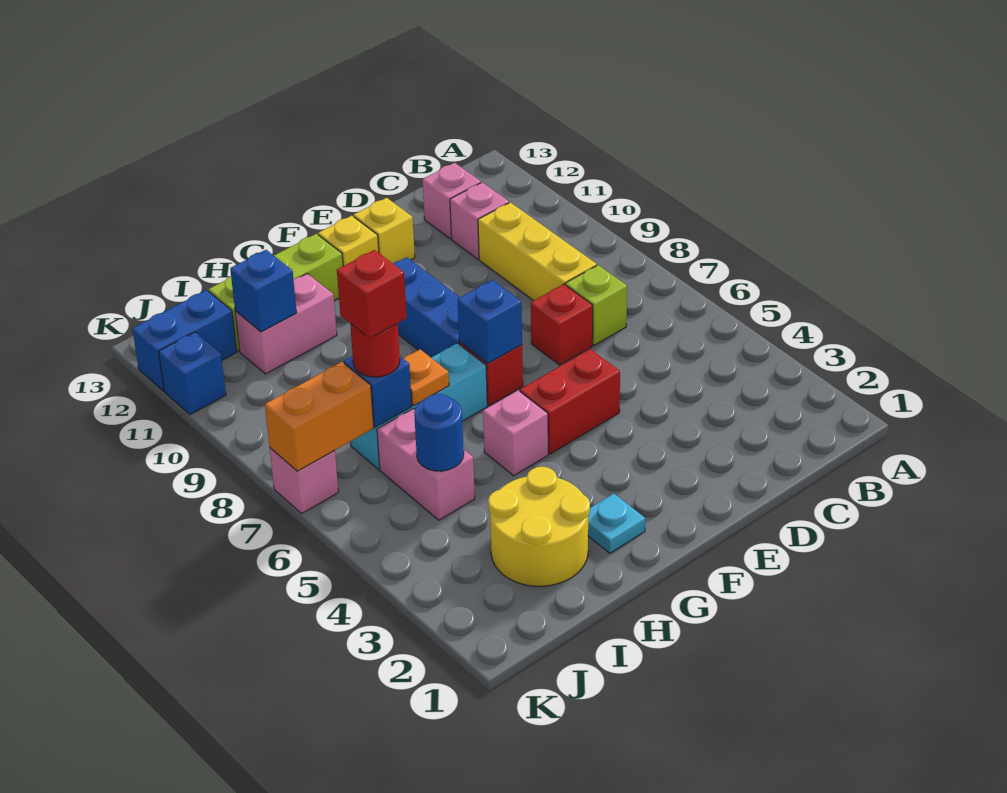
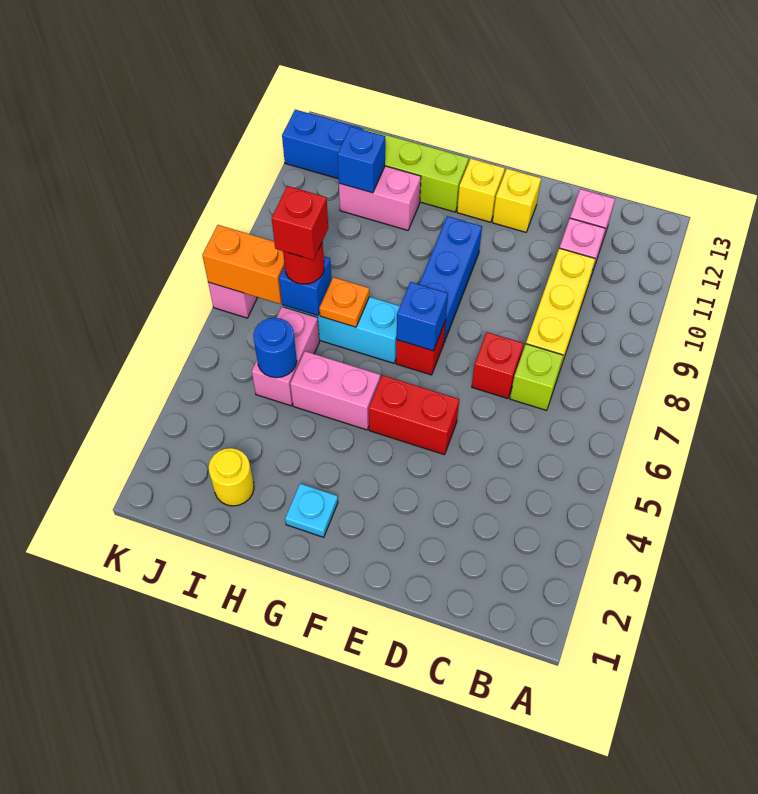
pink 1x1 brick [483,390,548,476] -> pink 1x2 brick [290,351,381,430]
yellow 2x2 round brick [488,467,590,586] -> yellow 1x1 round brick [209,448,254,506]
blue 1x1 brick [159,332,226,414] -> none

